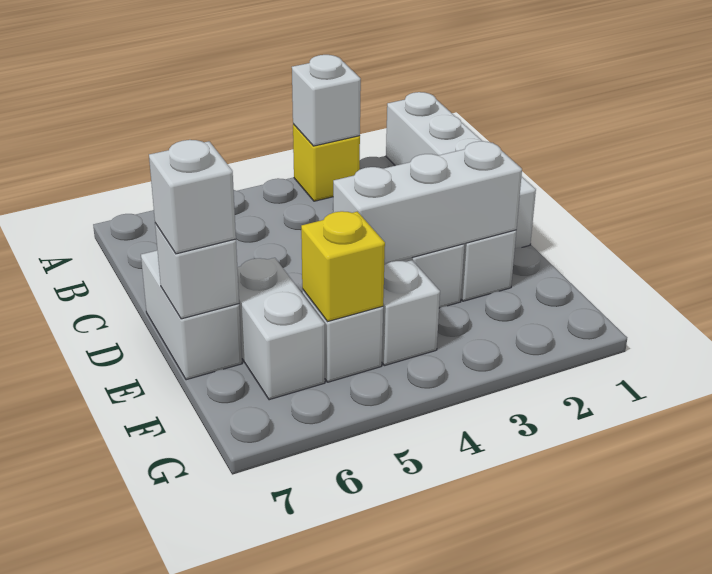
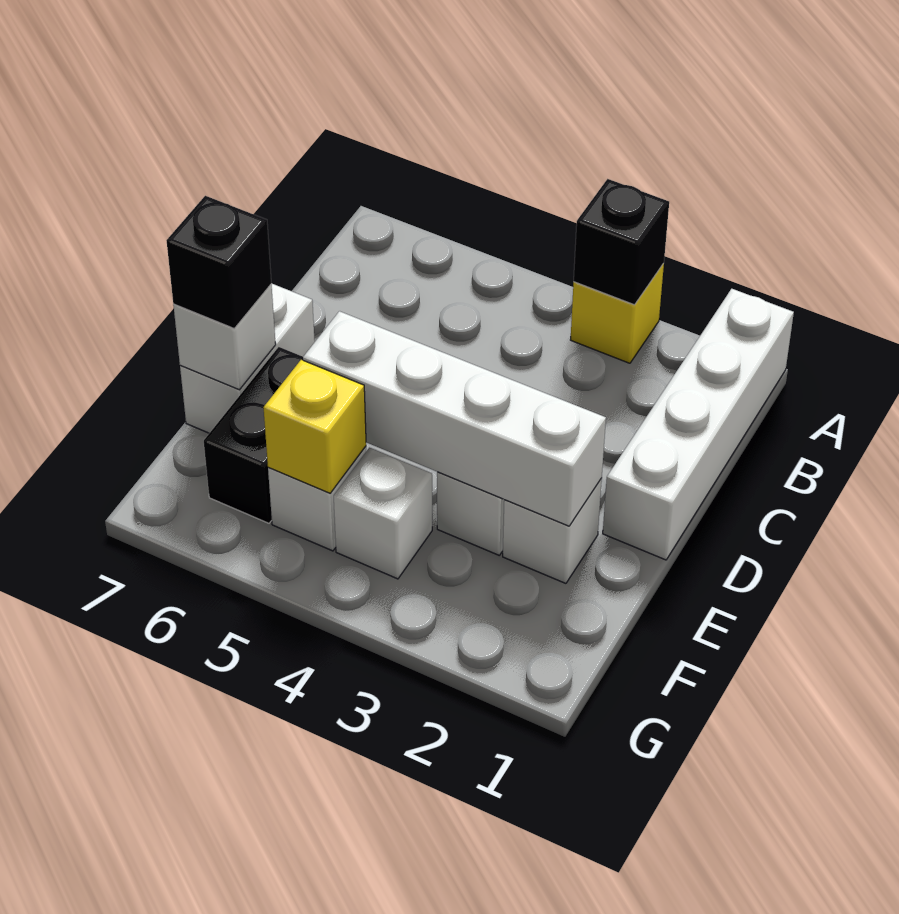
white 1x1 brick [292,55,361,146] -> black 1x1 brick [574,179,669,305]
white 1x3 brick [333,141,522,265] -> white 1x4 brick [303,311,606,526]
white 1x2 brick [237,258,325,400] -> black 1x2 brick [204,347,303,523]
white 1x1 brick [149,140,236,254] -> black 1x1 brick [167,196,271,328]

